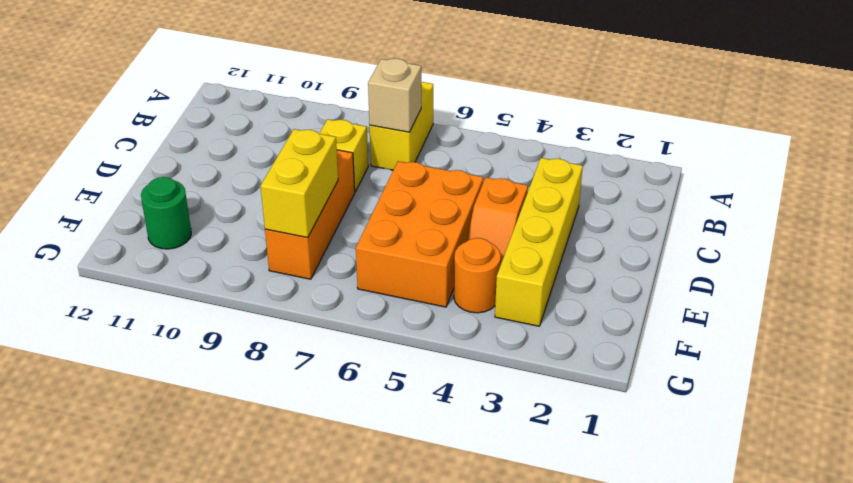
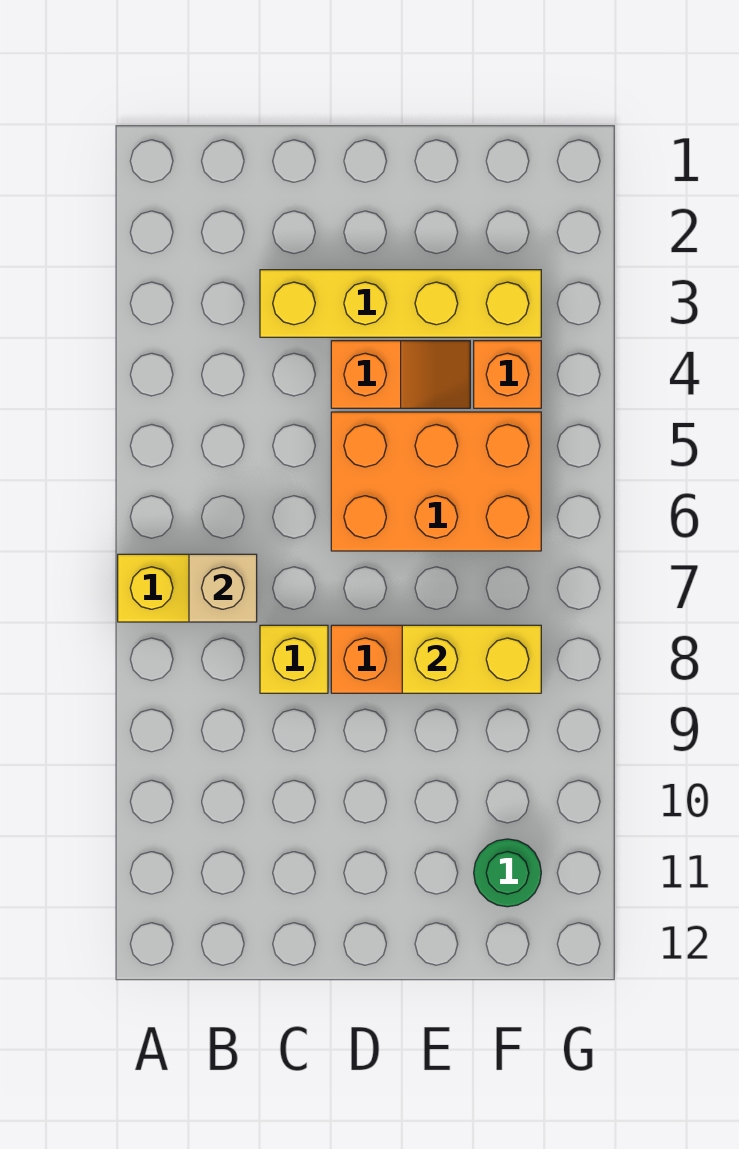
orange 1x1 round brick [454,238,501,313] -> orange 1x1 brick [474,341,541,408]

